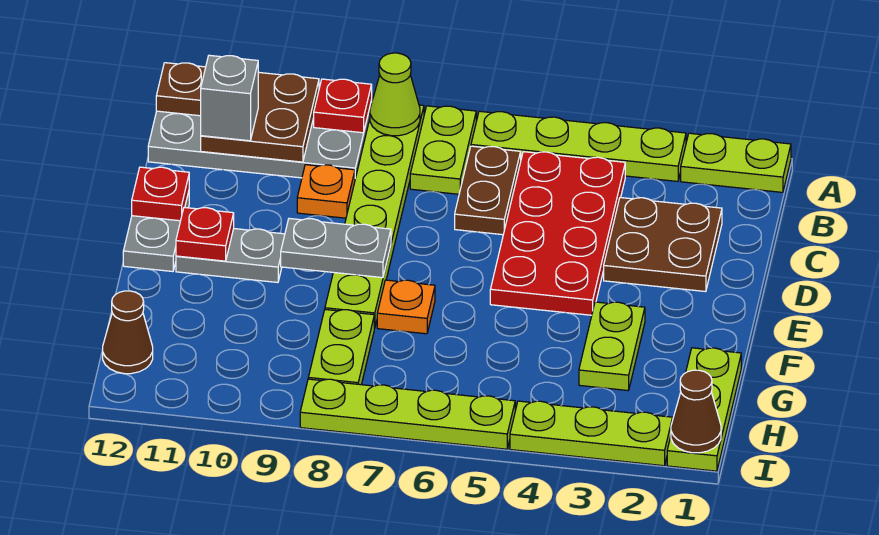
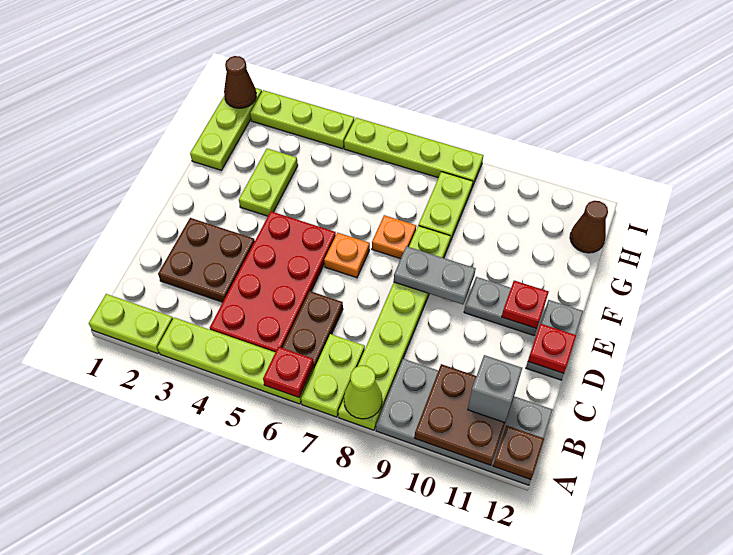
red 1x1 plate [314,79,372,133] -> red 1x1 plate moved to [263,347,314,397]
orange 1x1 plate [297,165,355,218] -> orange 1x1 plate moved to [324,233,370,278]

